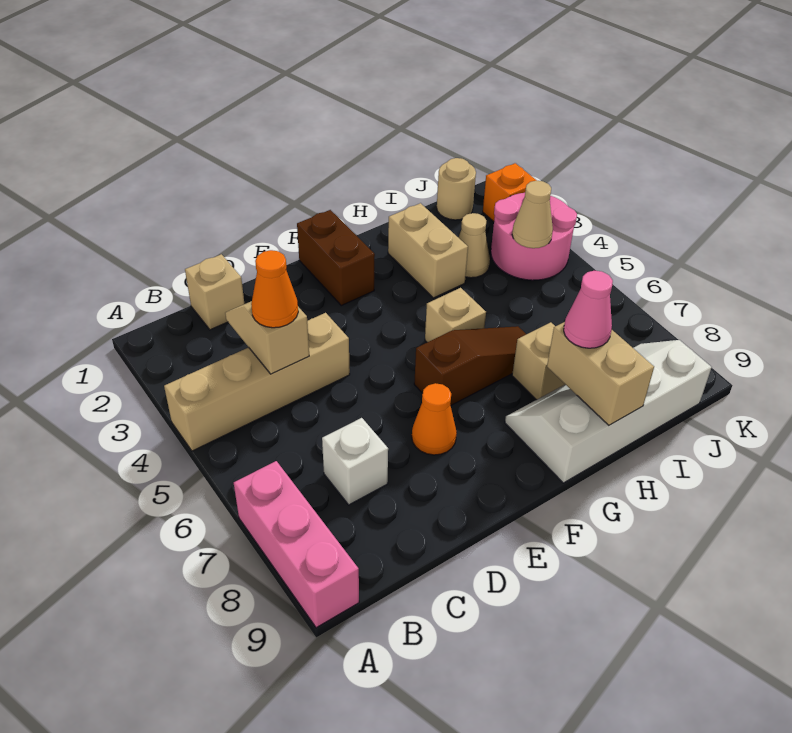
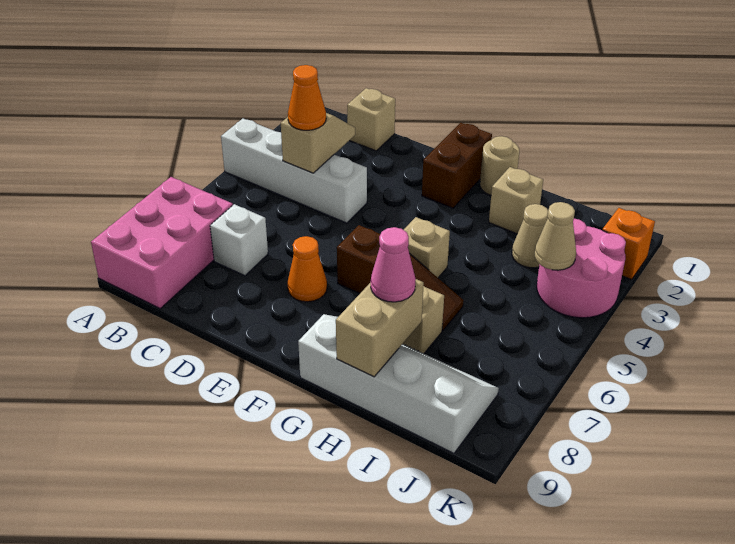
tan 1x4 brick [164,313,350,451] -> white 1x4 brick [221,119,367,223]
pink 1x3 brick [234,461,359,628] -> pink 2x3 brick [91,177,233,308]
tan 1x2 brick [388,203,468,298] -> tan 1x1 brick [489,167,543,234]
tan 1x1 round brick [437,158,476,220] -> tan 1x1 round brick moved to [480,136,519,195]

